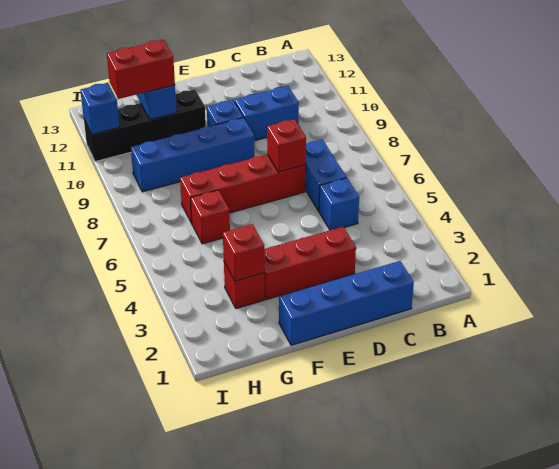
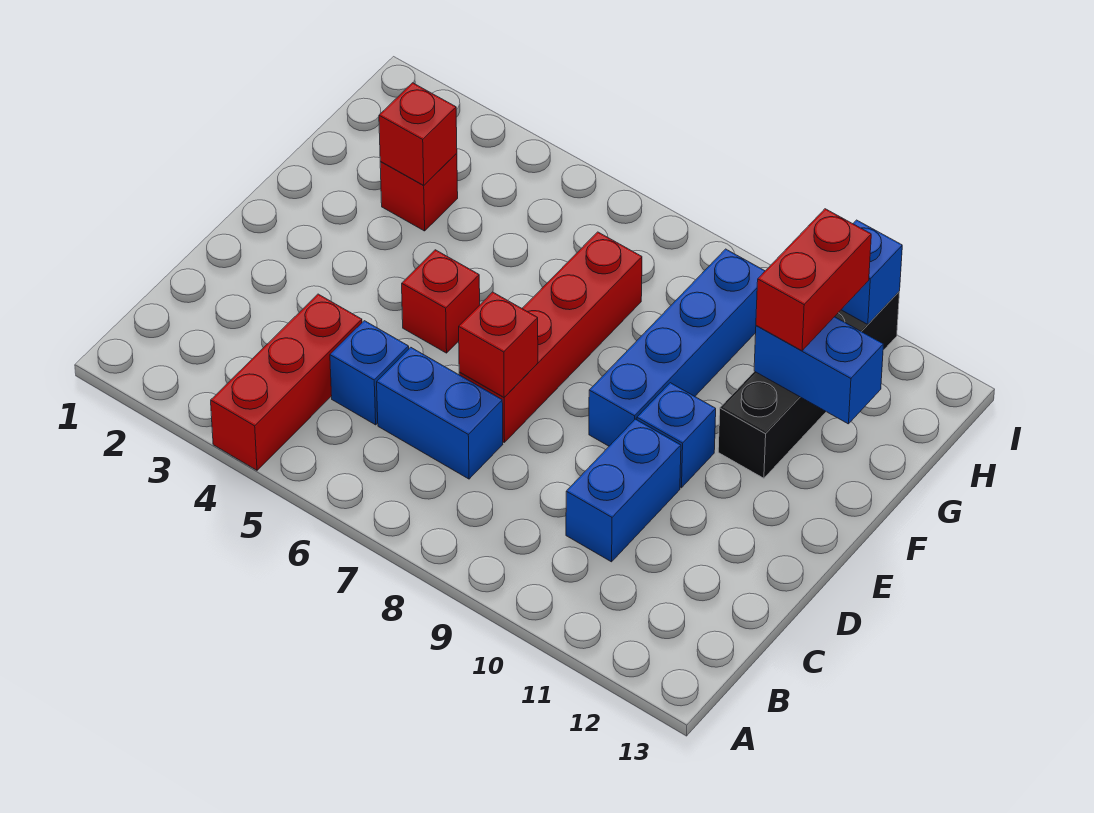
blue 1x4 brick [279,261,414,345] -> none
red 1x3 brick [264,227,356,300] -> red 1x3 brick moved to [211,294,362,470]
red 1x1 brick [191,190,230,244] -> red 1x1 brick moved to [402,250,480,353]

